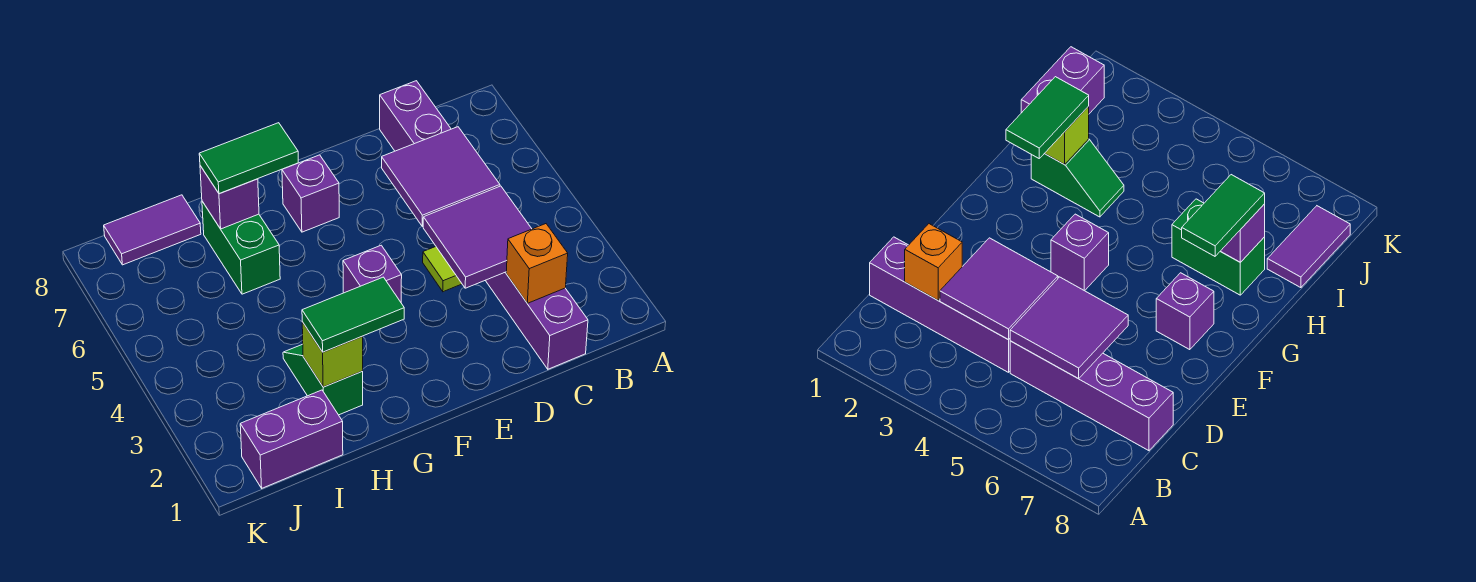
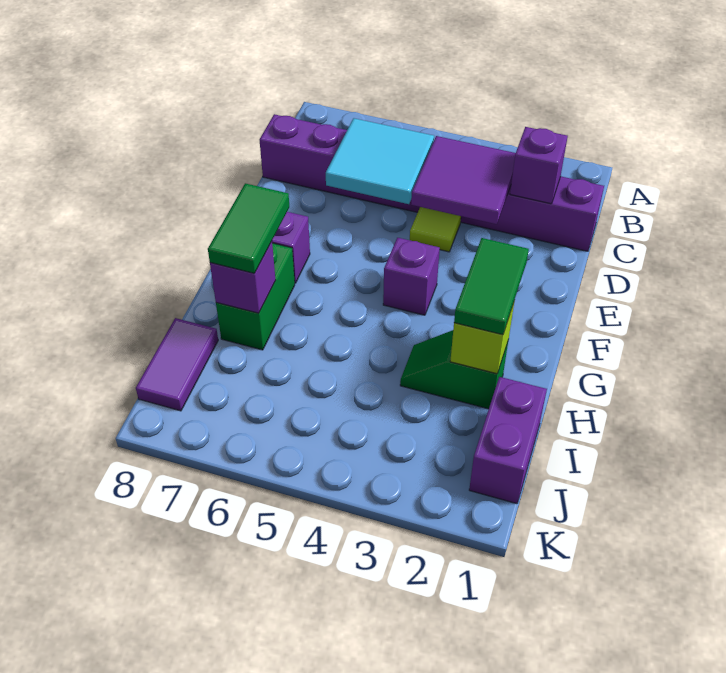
orange 1x1 brick [506,224,568,303] -> purple 1x1 brick [510,127,568,204]
purple 2x2 tile [382,127,500,226] -> cyan 2x2 tile [326,118,434,204]
green 1x2 brick [202,201,280,294] -> green 1x2 brick turned to [216,243,295,350]

